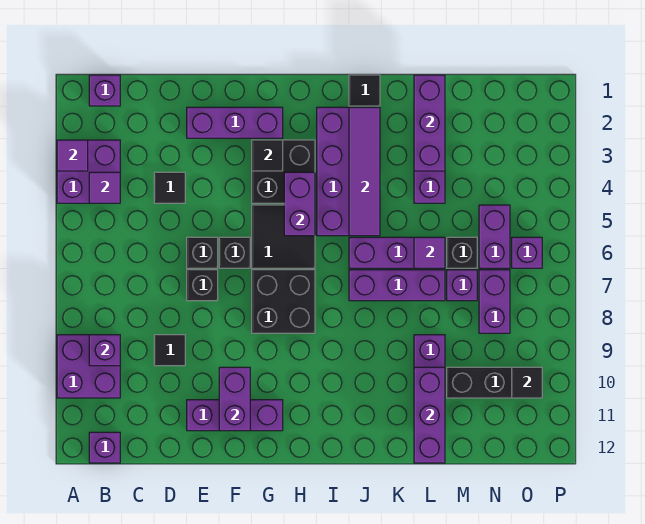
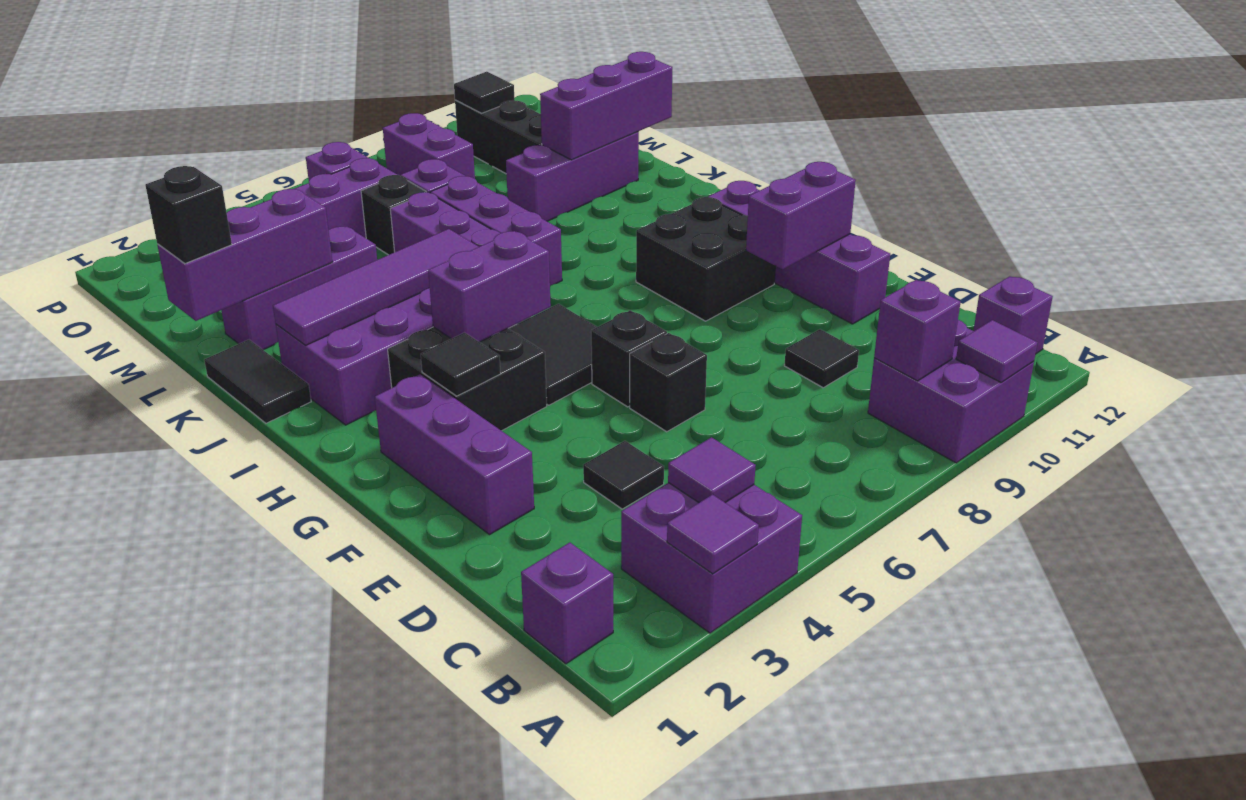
black 1x1 brick [187,270,218,301] -> black 1x1 brick moved to [145,166,232,264]
purple 1x3 brick [187,400,283,431] -> purple 1x4 brick [708,181,890,324]
black 2x2 brick [252,270,315,333] -> black 2x2 brick moved to [636,197,775,321]
black 1x1 tile [349,75,380,106] -> black 1x2 tile [204,340,311,423]
purple 1x1 tile [414,237,445,268] -> purple 1x1 tile moved to [956,320,1037,383]
purple 1x2 brick [479,270,510,333] -> purple 1x2 brick turned to [383,113,475,179]

